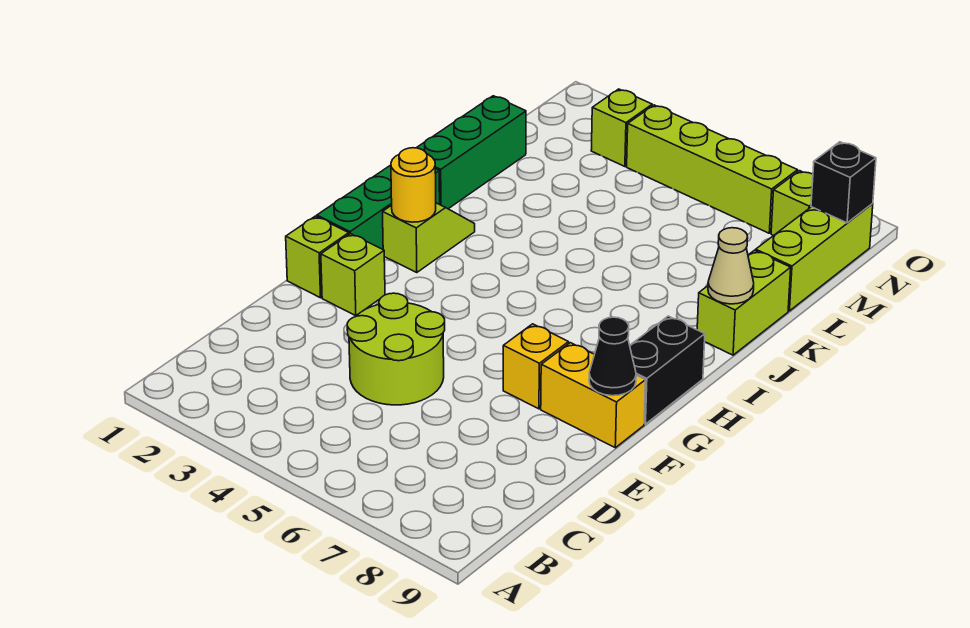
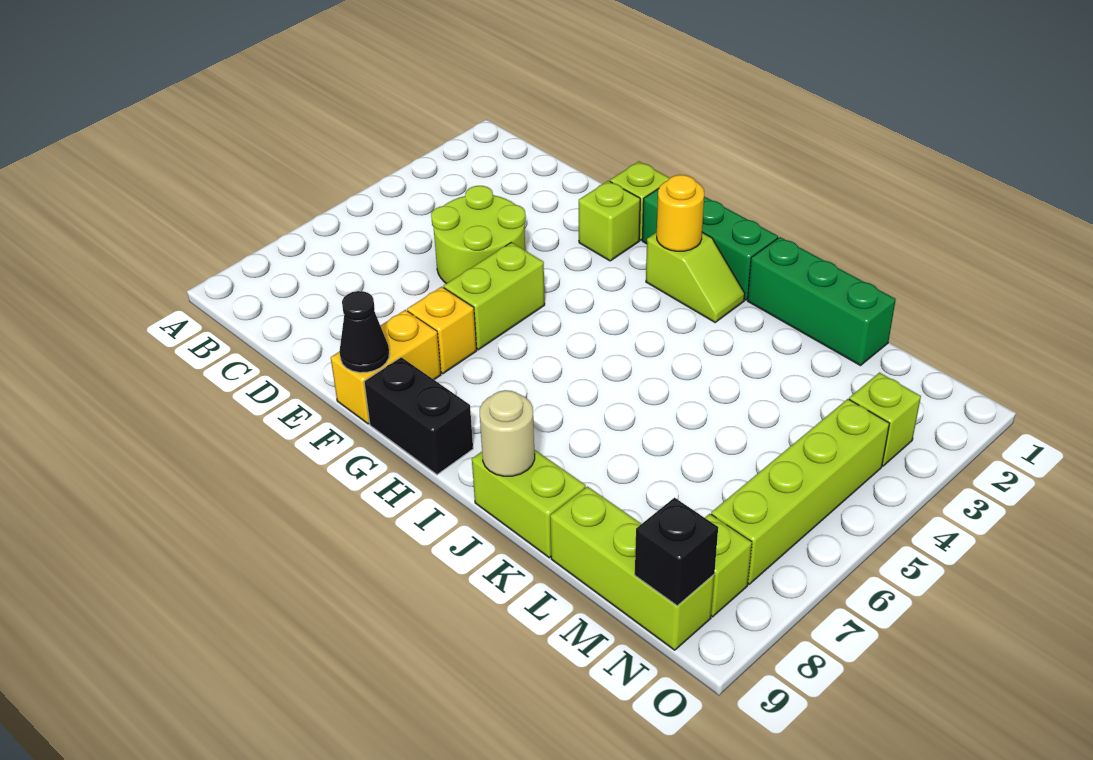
none -> lime 1x2 brick [444,242,545,350]
tan 1x1 cone [708,228,754,304] -> tan 1x1 round brick [480,390,535,476]

